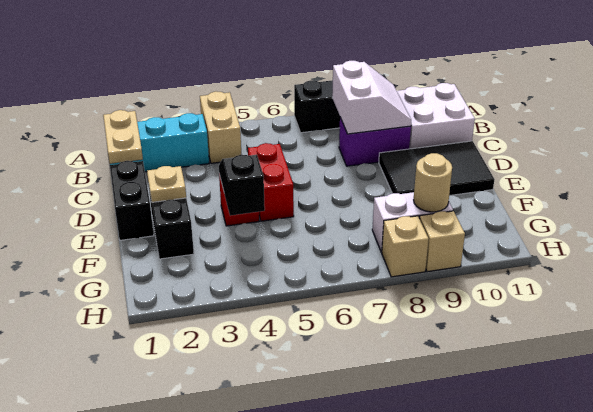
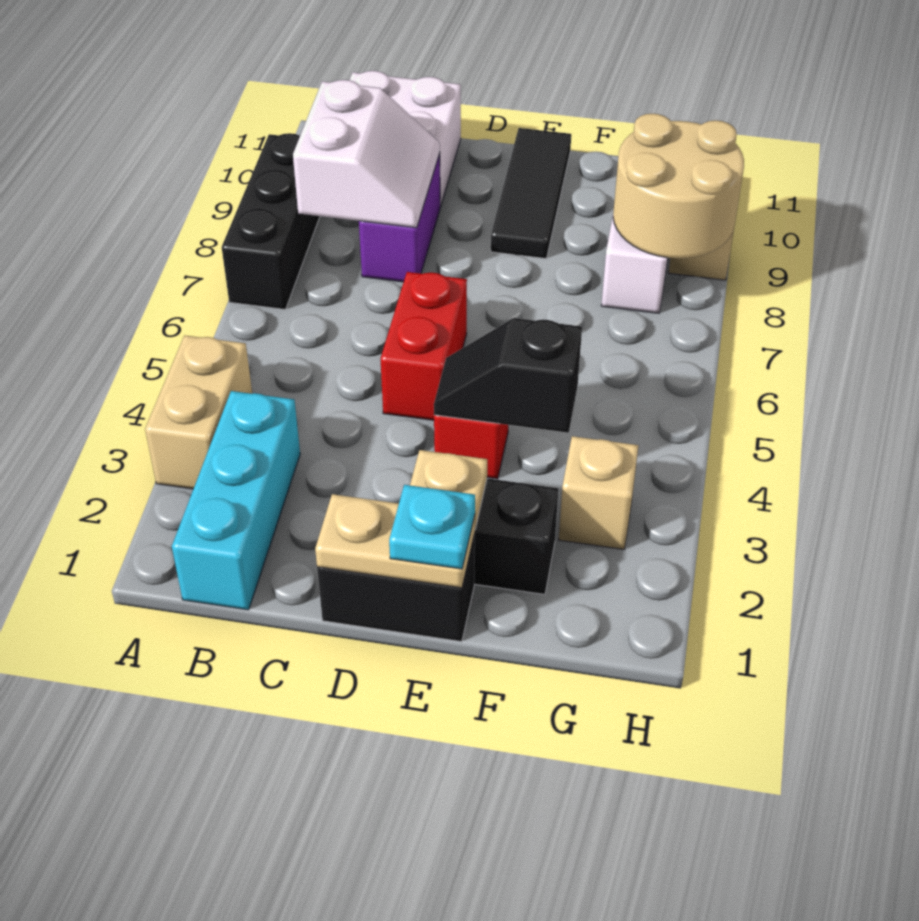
tan 1x2 brick [200,91,241,163] -> tan 1x2 brick turned to [145,336,252,489]
tan 1x2 plate [103,110,143,164] -> tan 1x2 plate moved to [315,494,475,588]
white 2x2 slope [332,61,411,134] -> white 2x2 slope turned to [293,80,440,228]
red 1x2 brick [248,143,294,221] -> red 1x2 brick turned to [380,272,467,420]
black 2x3 tile [379,141,494,196] -> black 1x3 tile [491,128,571,259]
none -> cyan 1x1 plate [389,485,475,569]
tan 1x1 round brick [414,153,452,212] -> tan 2x2 round brick [613,114,744,258]
tan 1x1 brick [382,216,428,277] -> tan 1x1 brick moved to [559,436,638,549]

